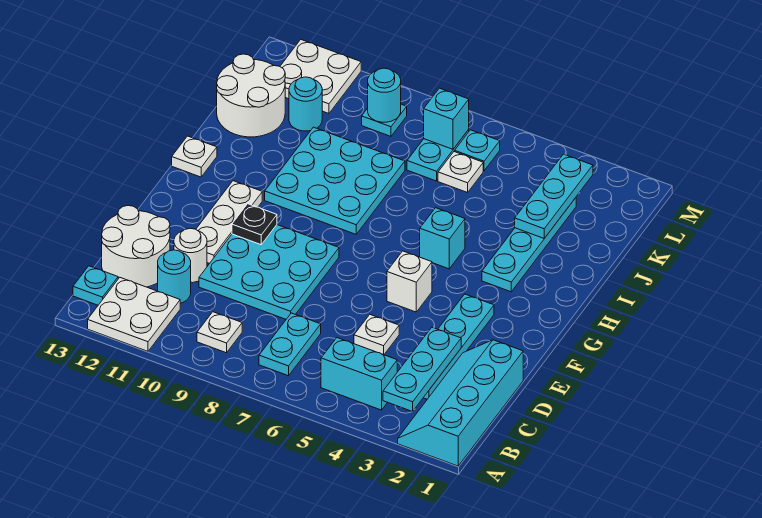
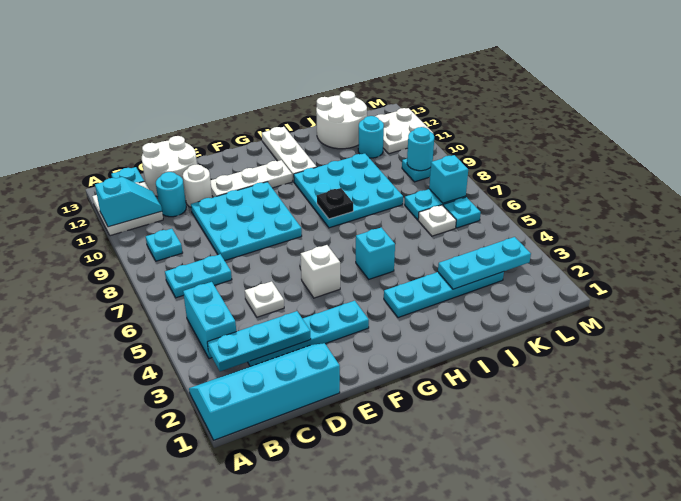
none -> cyan 1x2 slope [95,177,162,227]
white 1x1 plate [197,312,242,353] -> cyan 1x1 plate [146,229,183,261]
black 1x1 plate [232,204,277,245] -> black 1x1 plate moved to [317,188,353,219]
white 1x1 plate [172,136,217,177] -> white 1x3 plate [262,127,317,182]

